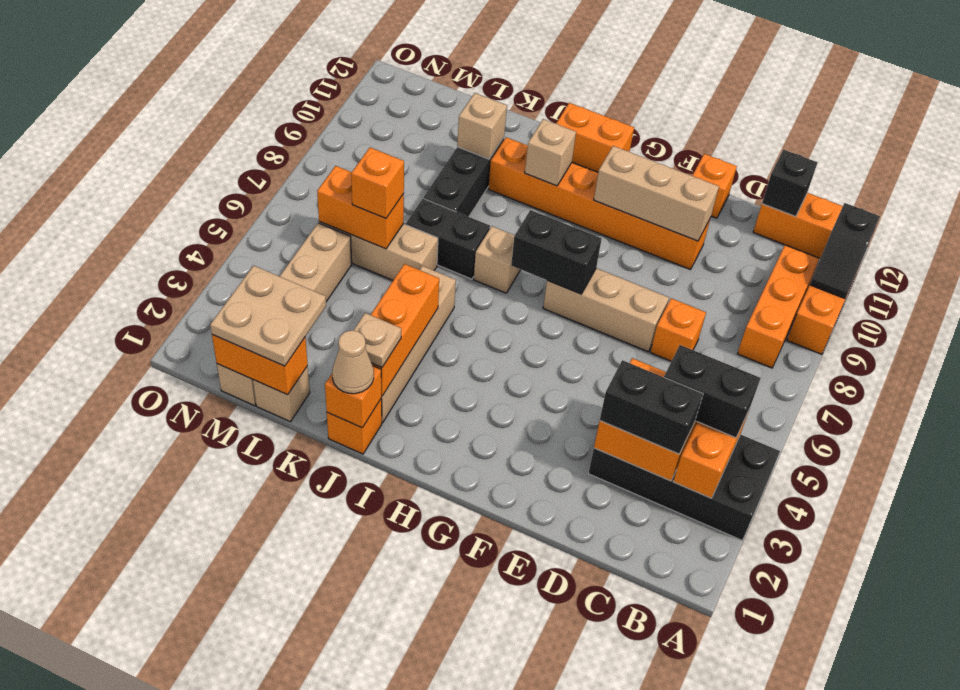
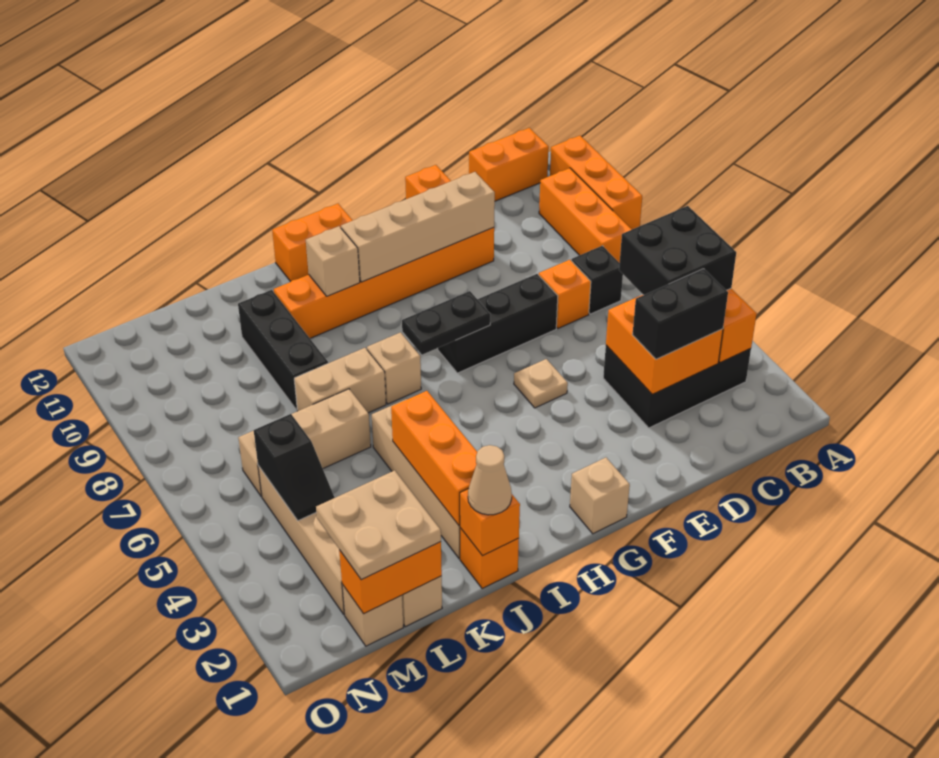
black 2x4 brick [588,435,780,540] -> black 2x3 brick [603,345,751,428]
black 1x2 slope [810,203,880,298] -> black 1x2 slope moved to [254,414,334,521]
black 1x2 brick [664,345,761,438] -> black 2x2 brick [619,206,736,295]
black 1x1 brick [762,150,818,217] -> black 1x1 brick moved to [571,246,623,314]
tan 1x3 brick [543,268,669,352] -> black 1x3 brick [438,274,558,373]
tan 1x3 brick [594,146,719,241] -> tan 1x4 brick [341,172,495,282]
black 1x2 brick [511,210,602,294] -> black 1x2 plate [402,291,490,355]
tan 1x1 plate [353,313,401,367] -> tan 1x1 plate moved to [514,359,568,408]
black 1x2 brick [406,199,490,279] -> tan 1x2 brick [294,348,386,413]
tan 1x1 brick [457,93,507,159] -> tan 1x1 brick moved to [570,458,630,534]
orange 1x2 brick [317,166,404,249] -> none
orange 1x1 brick [351,148,404,218] -> none

